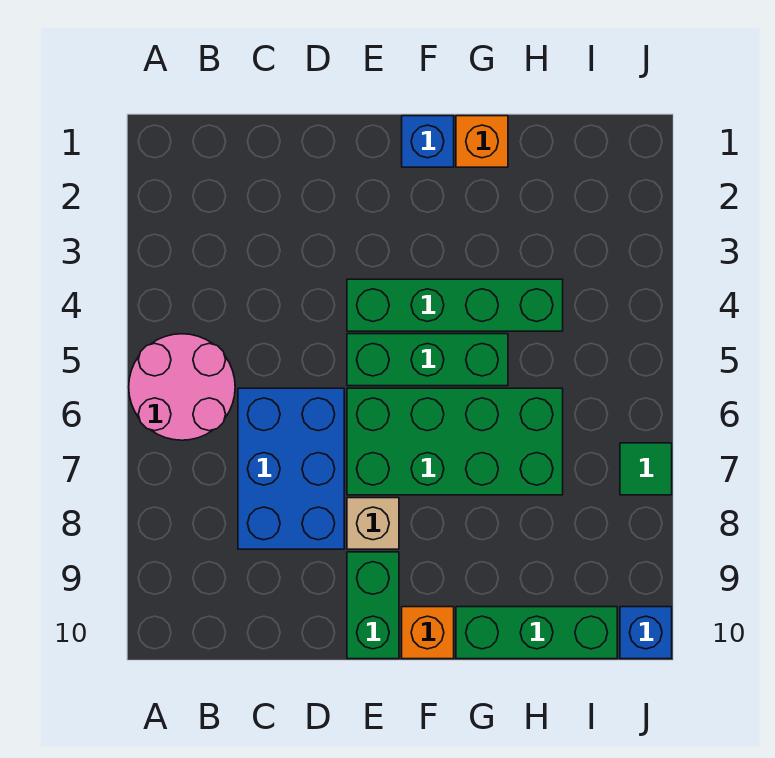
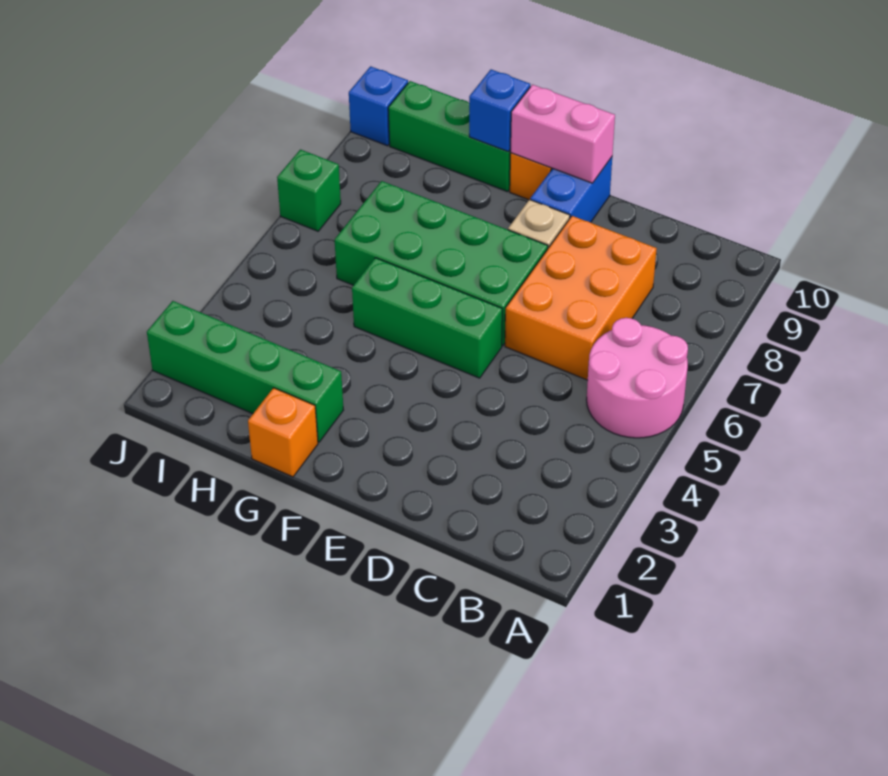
blue 2x3 brick [238,388,344,549] -> orange 2x3 brick [505,216,657,380]
green 1x4 brick [347,279,563,331] -> green 1x4 brick moved to [147,301,343,442]
green 1x2 brick [347,552,399,659] -> blue 1x2 brick [530,157,612,222]
none -> pink 1x2 brick [510,85,615,183]
blue 1x1 brick [402,116,454,167] -> blue 1x1 brick moved to [469,70,530,152]
green 1x1 tile [620,443,672,495] -> green 1x1 brick [277,150,341,231]

